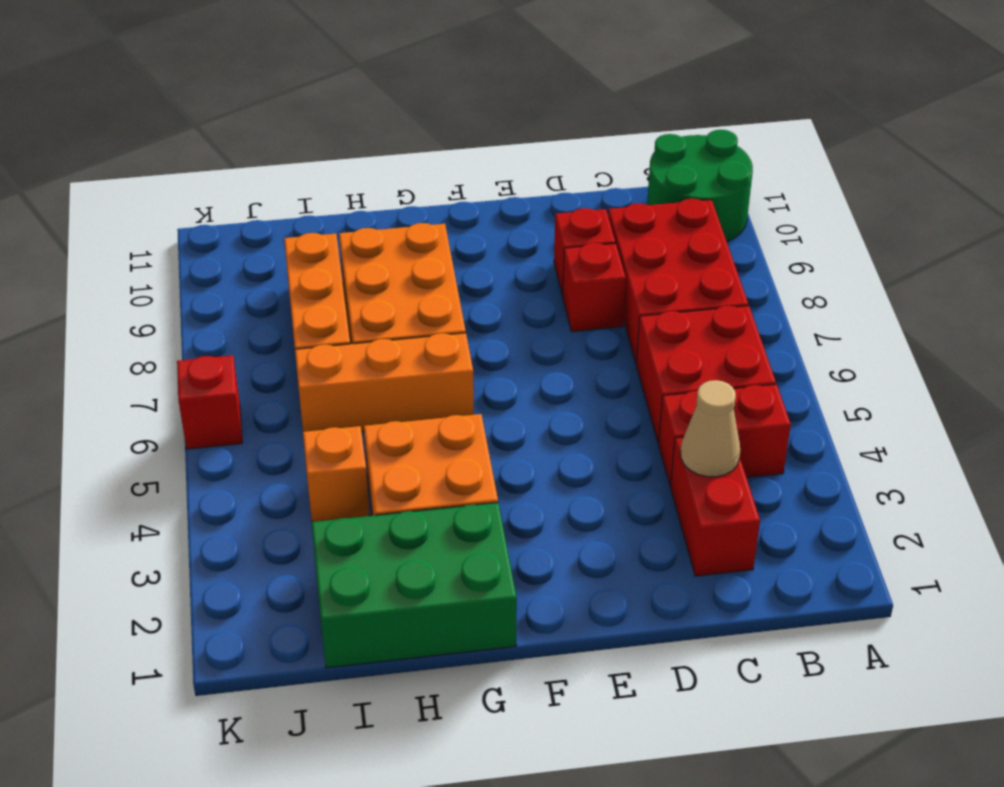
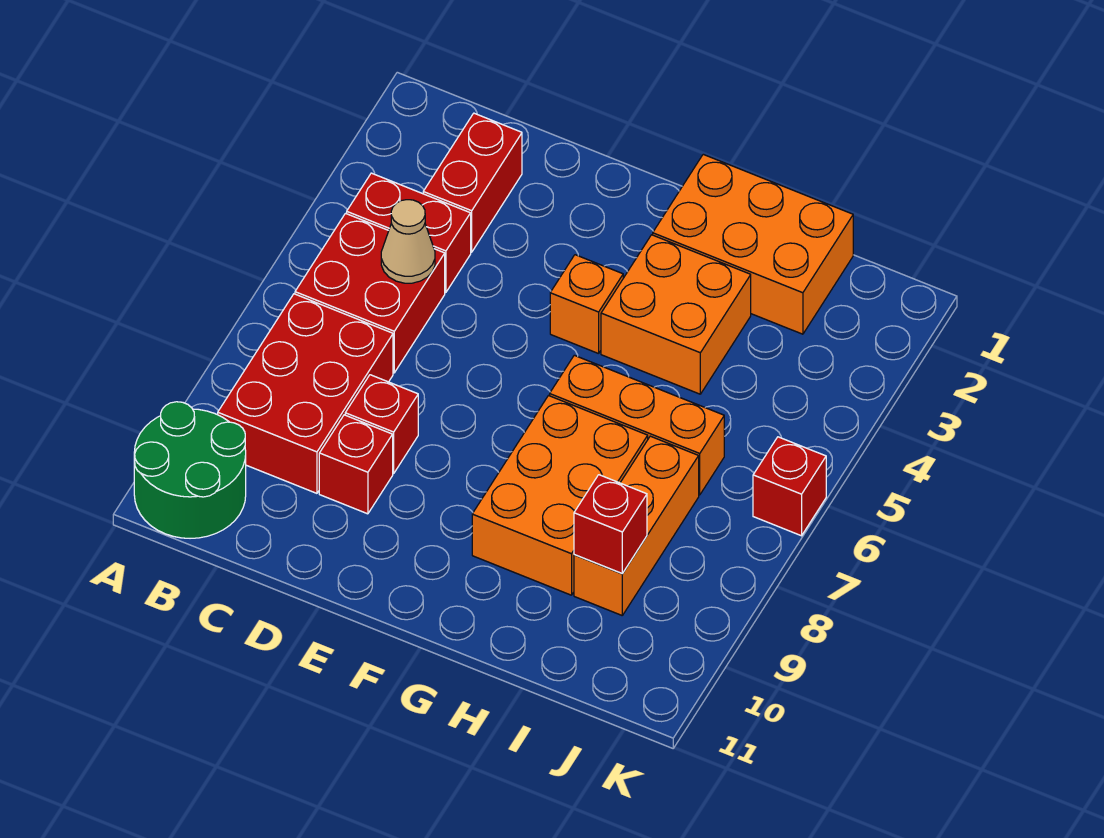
tan 1x1 cone [681,380,740,477] -> tan 1x1 cone moved to [381,200,435,283]
green 2x3 brick [312,503,517,668] -> orange 2x3 brick [653,154,853,334]
orange 1x1 brick [303,426,370,522] -> orange 1x1 brick moved to [550,255,623,354]
none -> red 1x1 brick [574,475,647,574]

